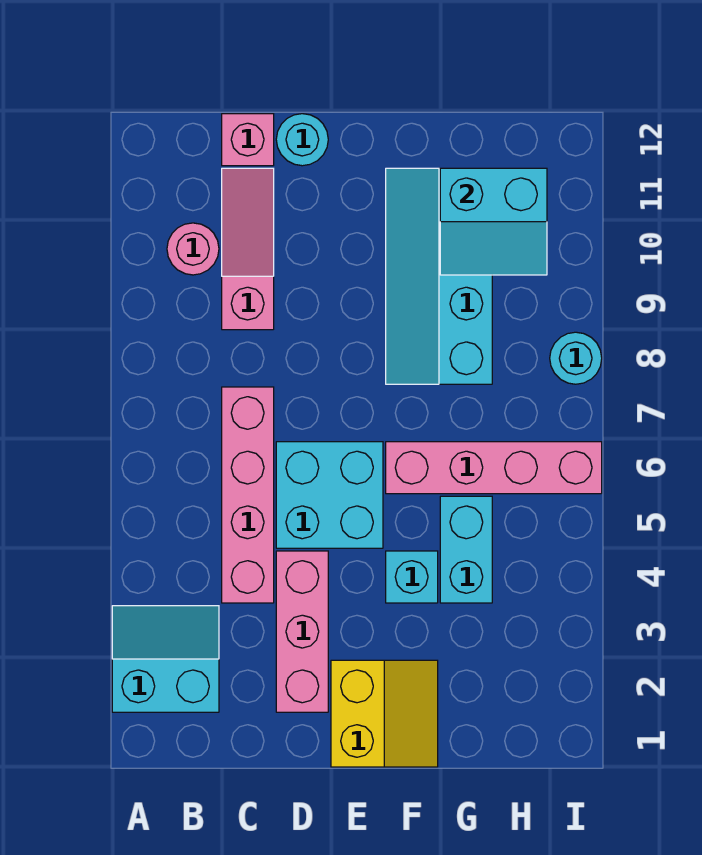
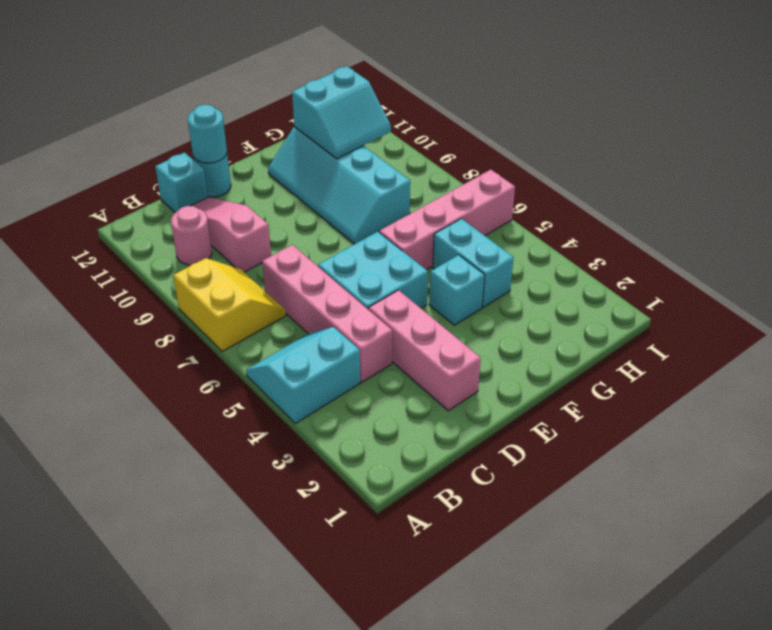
cyan 2x2 slope [112,606,219,712] -> cyan 2x2 slope moved to [246,327,360,423]
pink 1x1 brick [222,114,274,166] -> cyan 1x1 brick [155,153,208,213]
yellow 2x2 slope [331,660,438,767] -> yellow 2x2 slope moved to [173,258,286,351]
cyan 1x1 round brick [550,332,602,384] -> cyan 1x1 round brick moved to [188,105,227,163]

